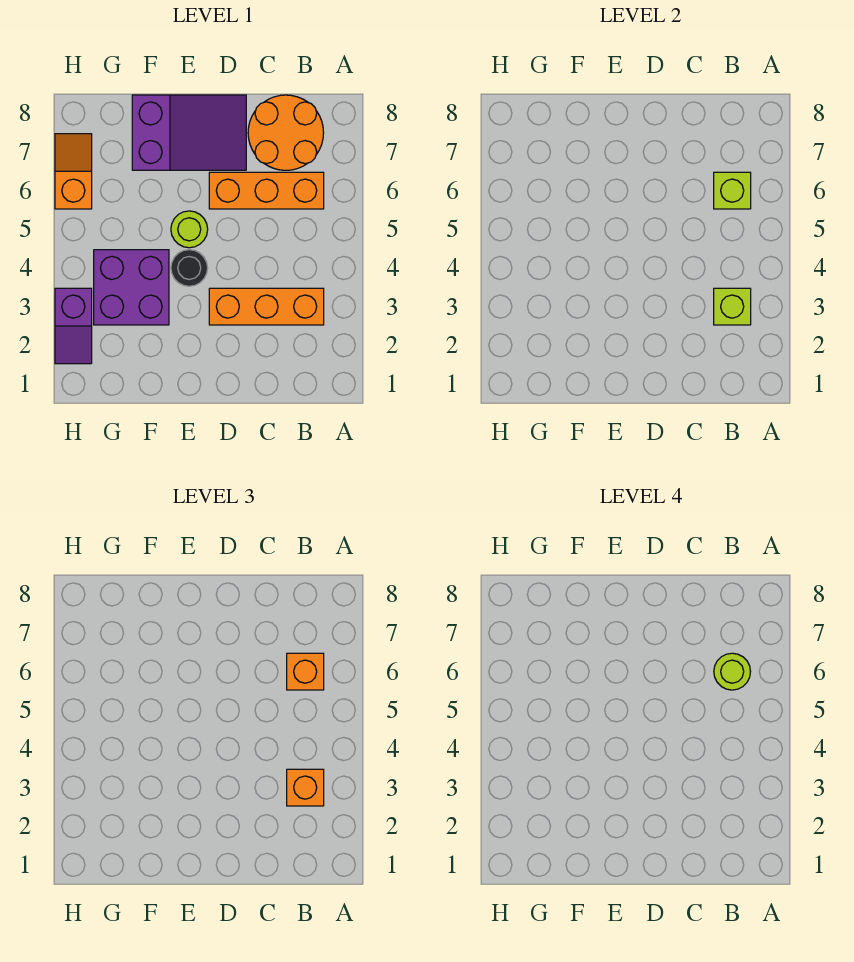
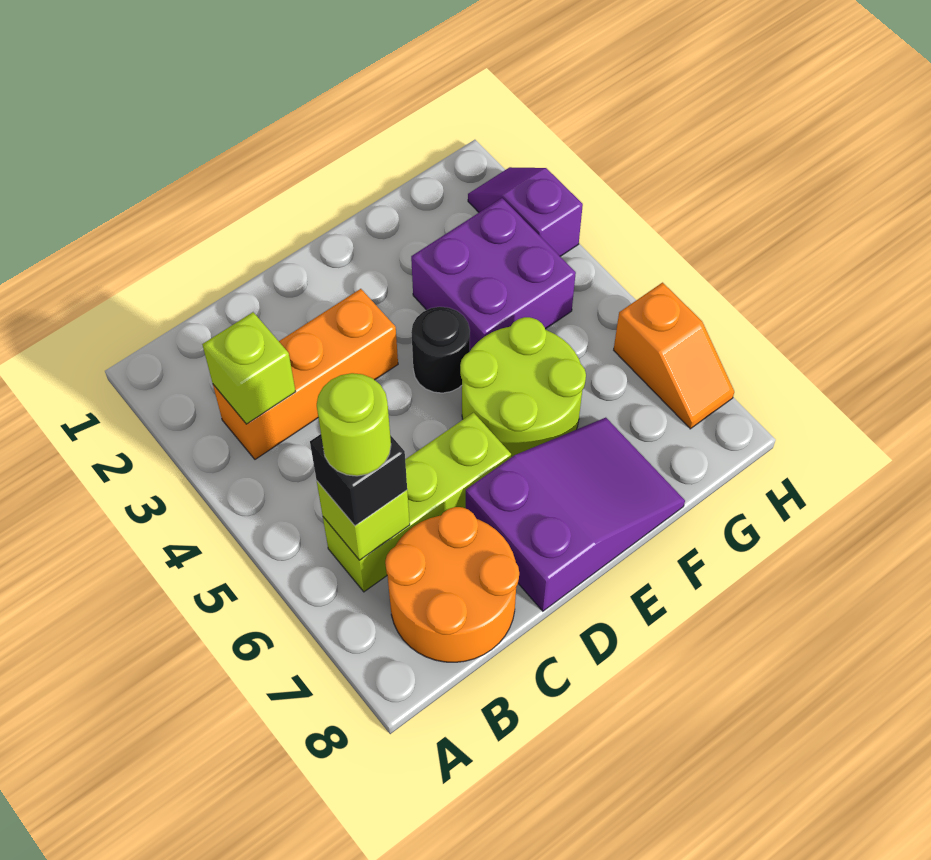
orange 1x1 brick [287,769,324,806] -> none
orange 1x3 brick [209,172,324,209] -> lime 1x3 brick [323,413,511,592]
orange 1x1 brick [287,653,324,690] -> black 1x1 brick [310,434,407,526]
purple 2x3 slope [132,95,246,170] -> purple 2x3 slope turned to [466,418,685,611]
lime 1x1 round brick [171,211,208,248] -> lime 2x2 round brick [460,317,586,457]

